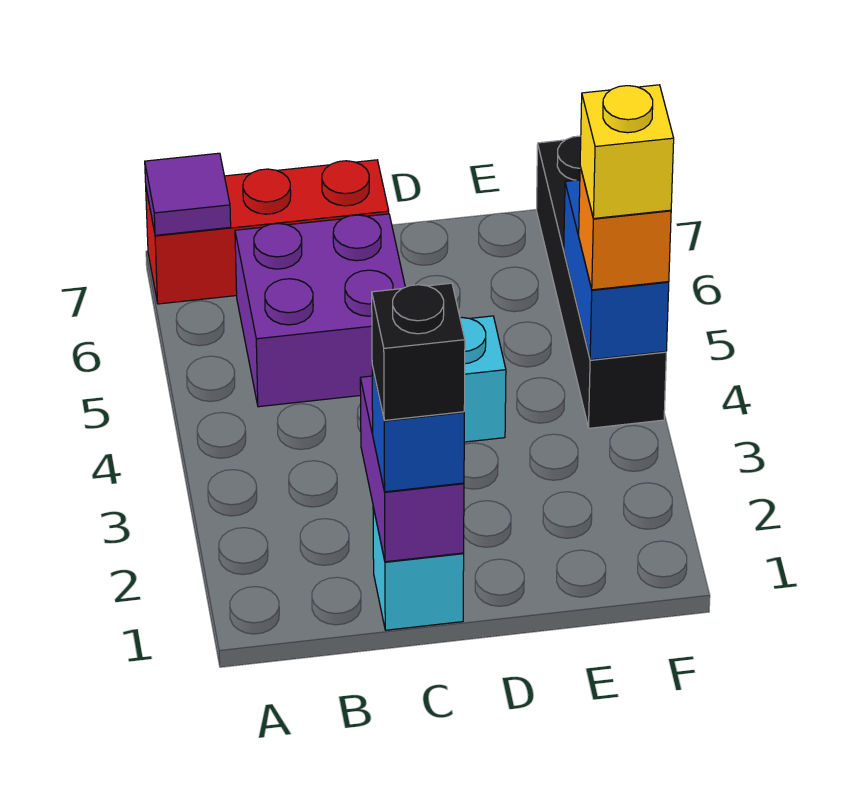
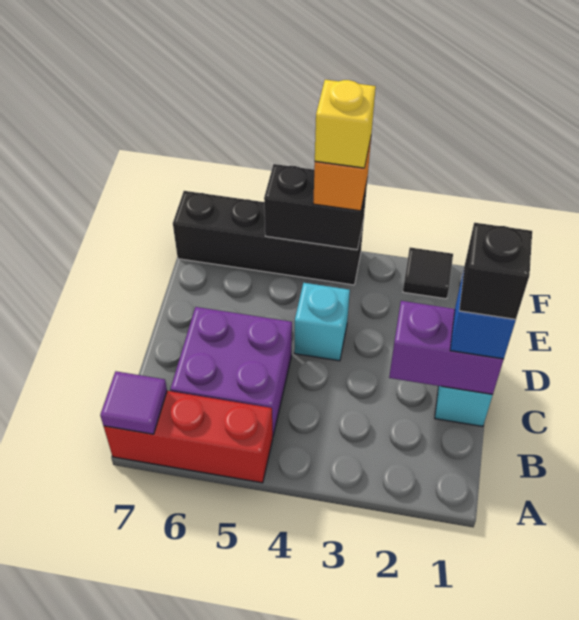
red 1x3 brick [146,160,389,304] -> red 1x3 brick turned to [104,391,273,483]
none -> black 1x1 tile [403,247,453,299]
blue 1x2 brick [564,180,669,360] -> black 1x2 brick [264,164,367,250]

